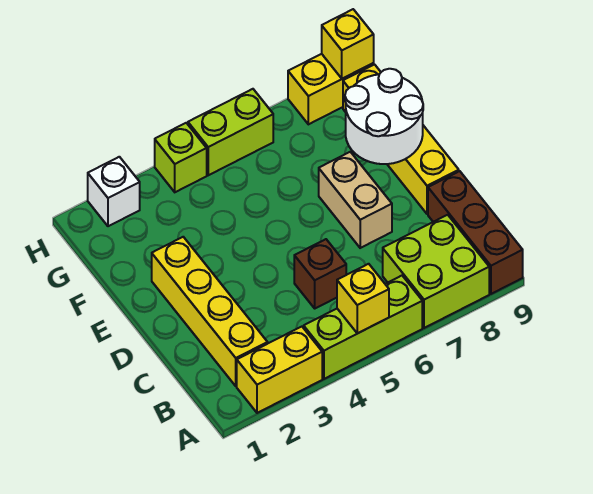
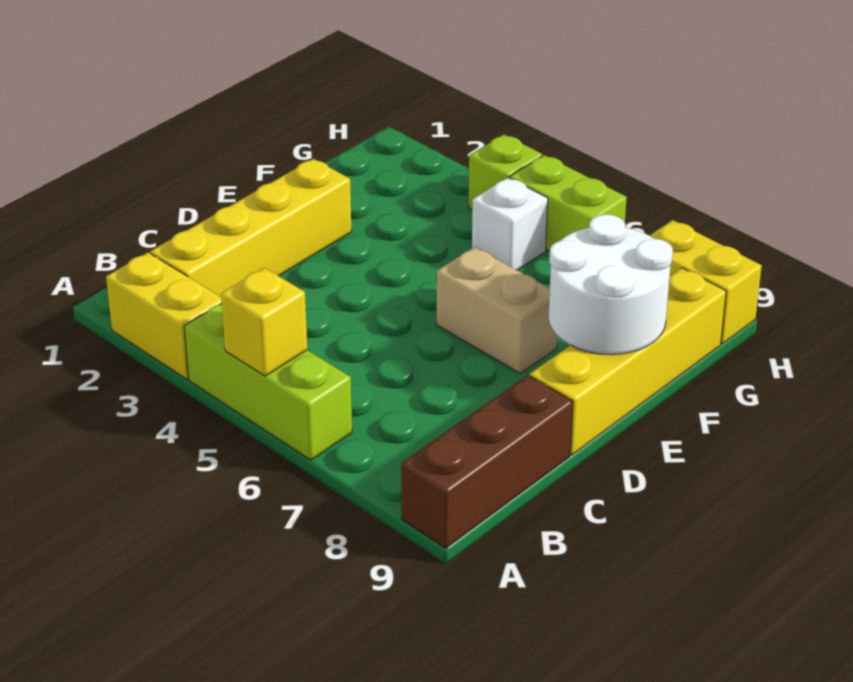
lime 2x2 brick [383,215,489,328] -> none
brown 1x1 brick [294,239,346,308] -> none
tan 1x2 brick [319,152,392,248] -> tan 1x2 brick turned to [437,247,558,374]
white 1x1 brick [88,157,140,226] -> white 1x1 brick moved to [472,178,548,270]
yellow 1x1 brick [322,9,374,79] -> none

